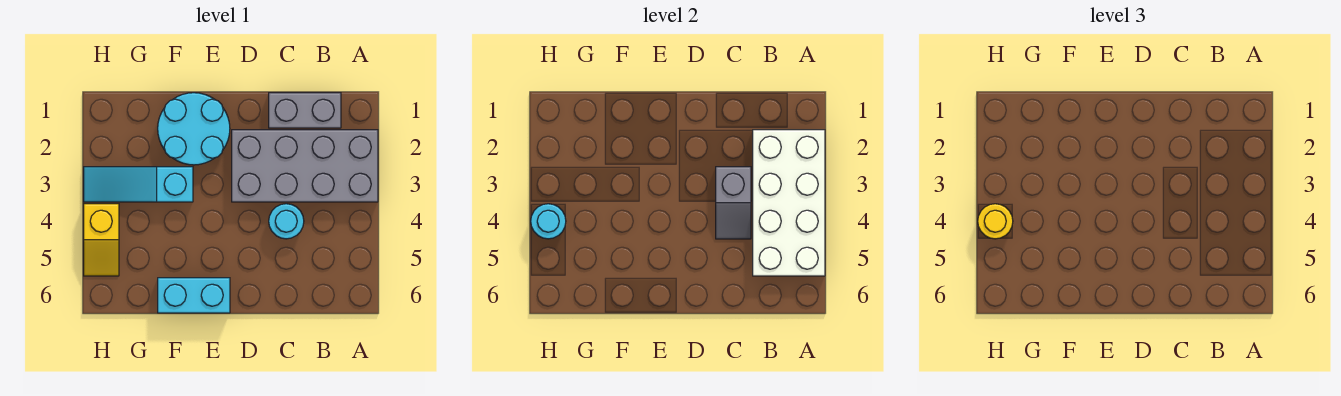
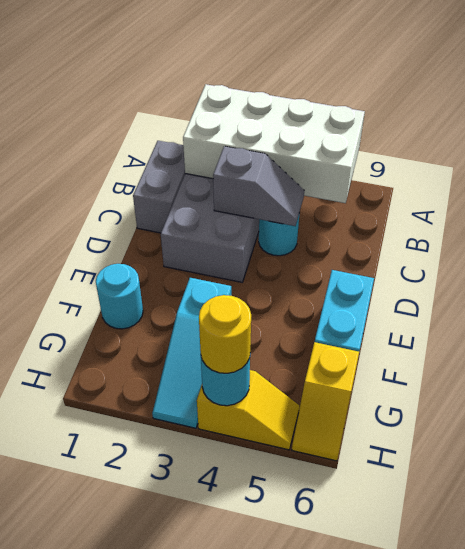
cyan 2x2 round brick [158,93,230,165] -> cyan 1x1 round brick [96,264,143,329]
none -> yellow 1x2 slope [292,342,359,461]

